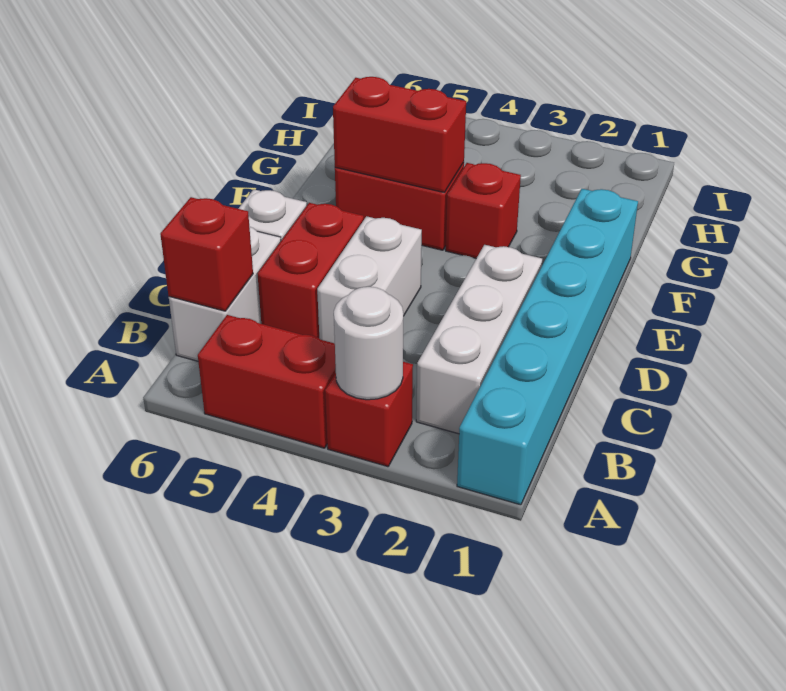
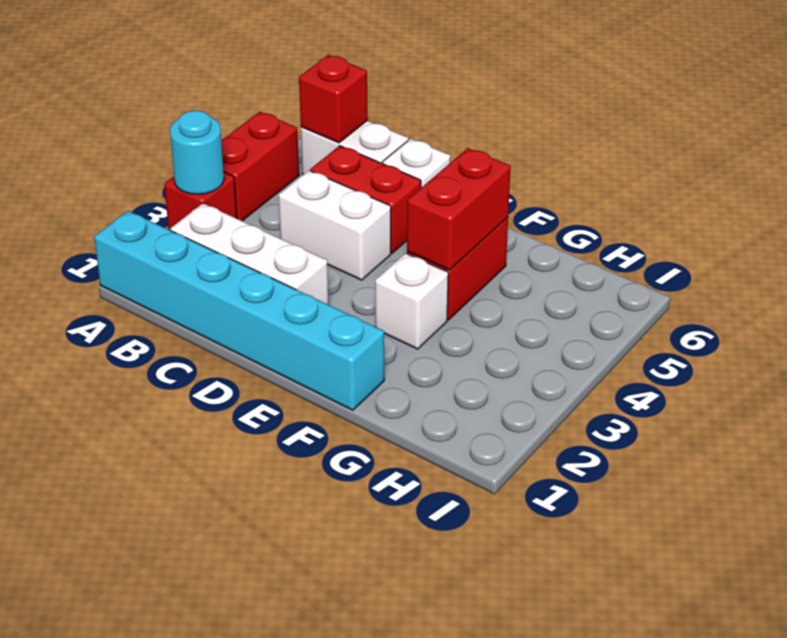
white 1x1 round brick [334,287,403,400] -> cyan 1x1 round brick [170,111,224,194]
red 1x1 brick [446,163,521,258] -> white 1x1 brick [375,253,448,349]

